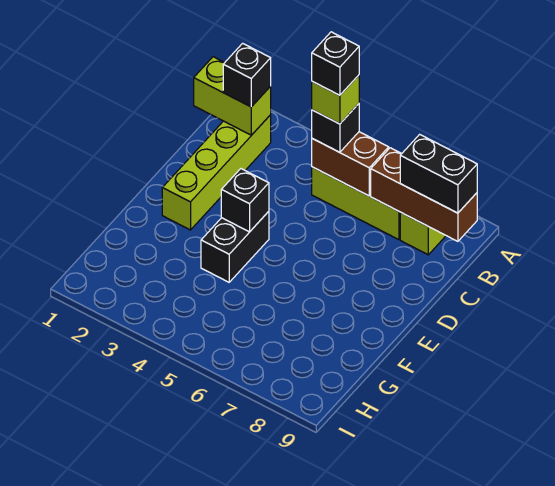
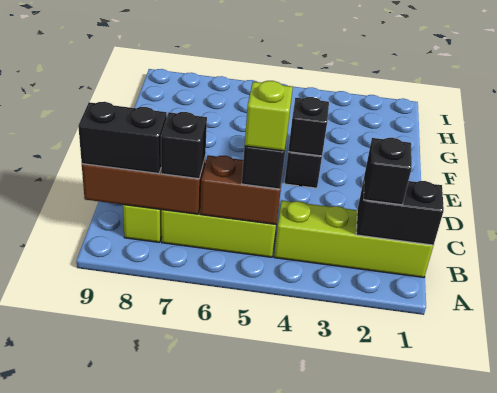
lime 1x2 brick [194,57,271,135] -> black 1x2 brick [356,180,444,245]
lime 1x4 brick [162,115,271,230] -> lime 1x4 brick turned to [274,201,434,278]
black 1x1 brick [312,32,359,95] -> black 1x1 brick moved to [161,112,207,179]

